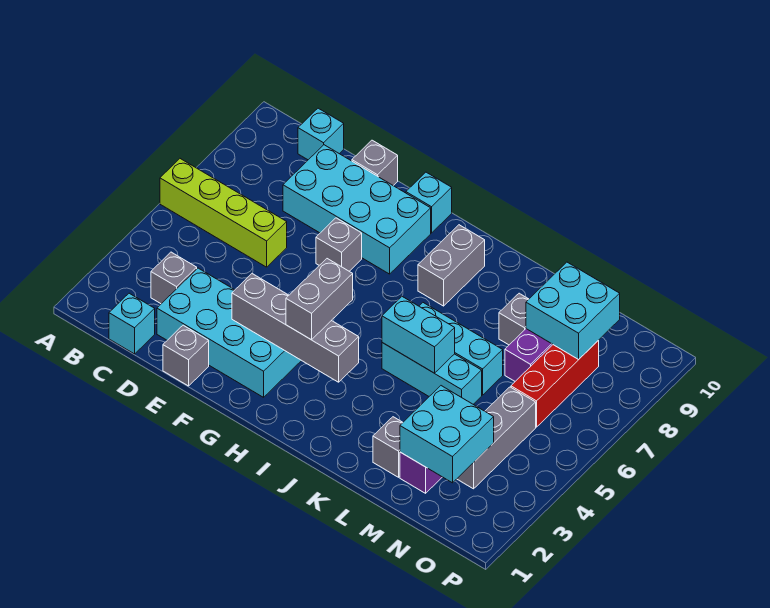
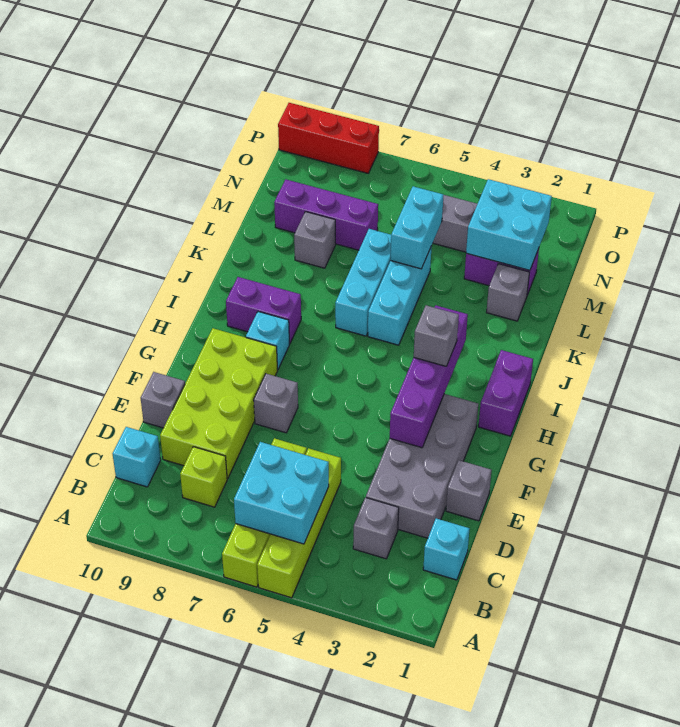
none -> lime 1x4 brick [257,448,341,598]
none -> lime 1x1 brick [180,447,227,507]
cyan 2x4 brick [157,268,301,397] -> grey 2x4 brick [366,394,478,538]
cyan 2x4 brick [283,145,431,274] -> lime 2x4 brick [160,328,277,479]
grey 1x4 brick [232,274,359,382] -> purple 1x4 brick [390,306,468,448]
cyan 1x1 brick [406,172,452,233] -> cyan 1x1 brick moved to [246,312,290,370]
none -> purple 1x2 brick [478,350,533,436]
grey 1x2 brick [286,259,353,340] -> grey 1x1 brick [414,305,459,366]
grey 1x2 brick [418,225,485,306] -> purple 1x2 brick [226,277,301,344]
cyan 1x2 brick [382,297,455,373] -> cyan 1x2 brick moved to [391,186,443,269]
cyan 2x2 brick [526,262,620,359] -> cyan 2x2 brick moved to [234,442,329,544]
red 1x3 brick [511,341,599,427] -> red 1x3 brick moved to [278,103,379,173]

